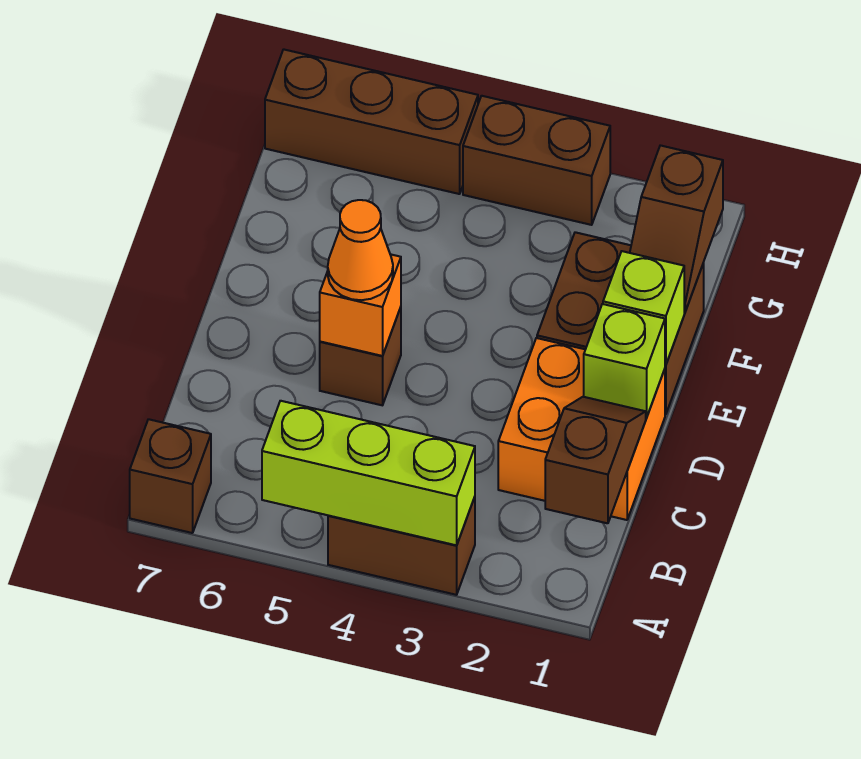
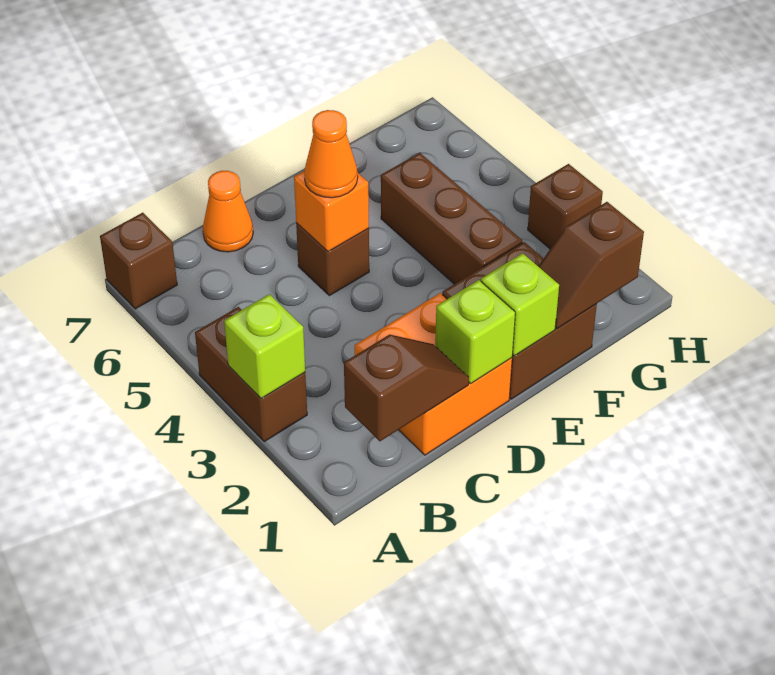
lime 1x3 brick [262,401,475,545] -> lime 1x1 brick [224,294,305,398]
none -> orange 1x1 cone [203,171,253,252]
brown 1x2 brick [463,96,610,225] -> brown 1x1 brick [528,164,603,249]
brown 1x3 brick [265,49,478,194] -> brown 1x3 brick moved to [381,153,522,284]

